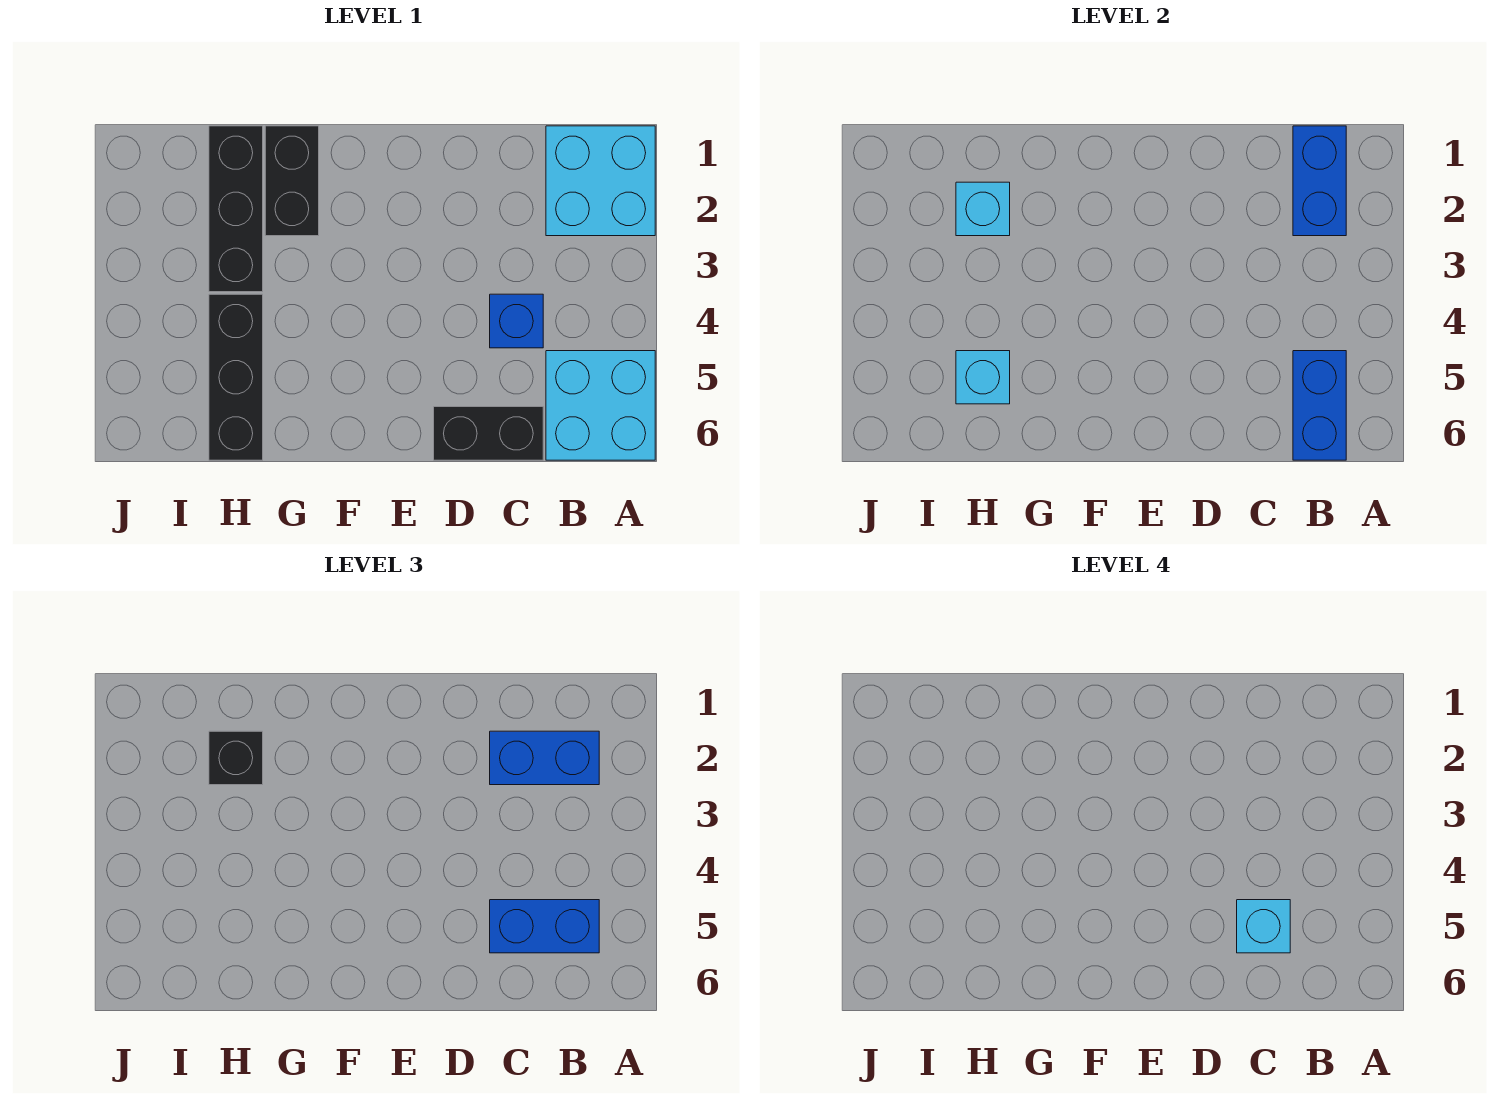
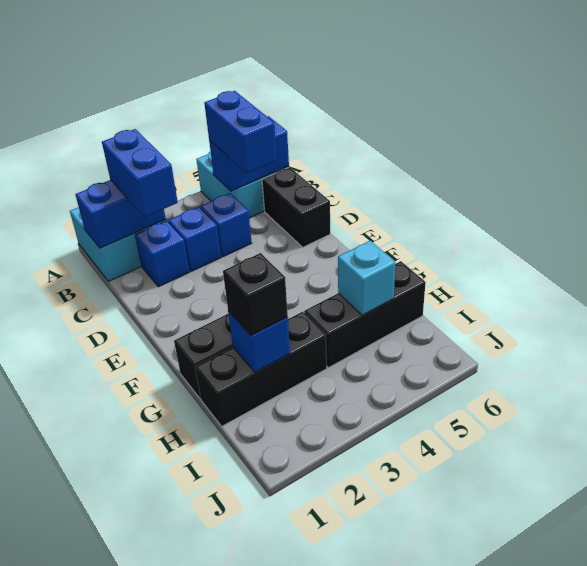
none -> blue 1x1 brick [135,221,189,287]
none -> blue 1x1 brick [168,207,221,272]
cyan 1x1 brick [1237,900,1290,953] -> none
cyan 1x1 brick [956,182,1010,236] -> blue 1x1 brick [228,311,290,372]

